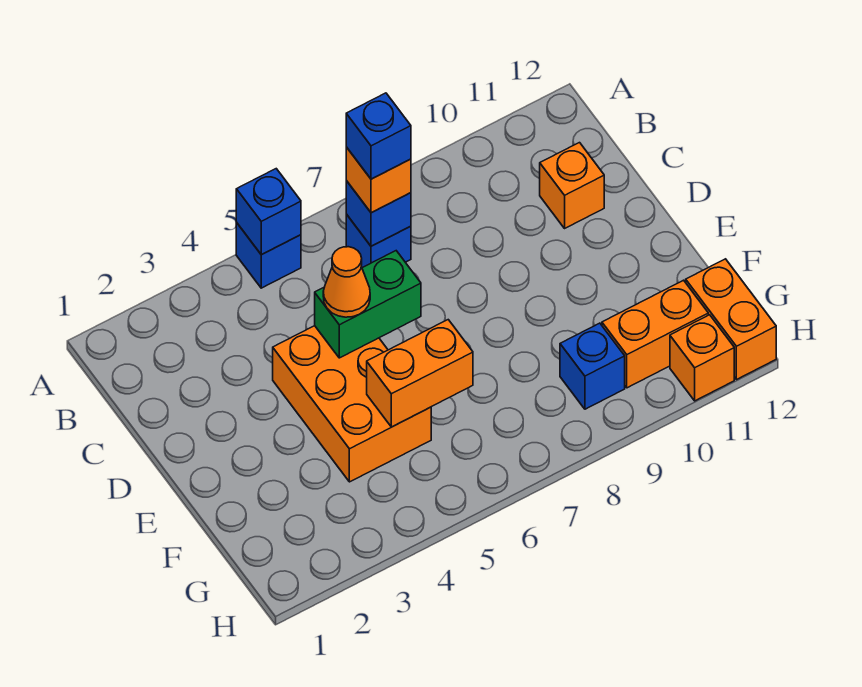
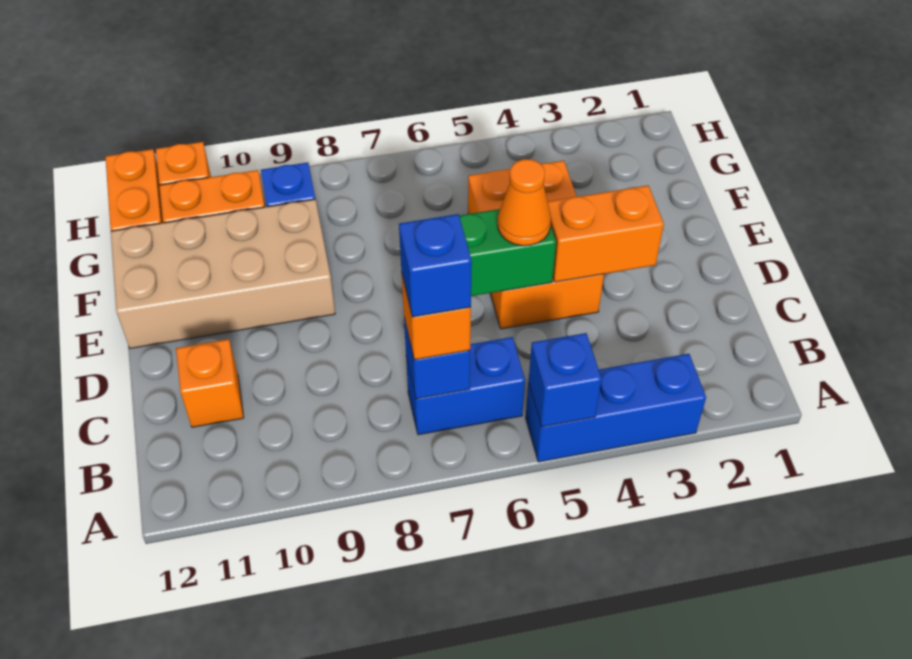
blue 1x1 brick [236,223,301,288] -> blue 1x3 brick [526,354,706,462]
blue 1x1 brick [346,214,411,268] -> blue 1x2 brick [406,337,525,435]
none -> tan 2x4 brick [111,199,335,348]
orange 1x2 brick [367,320,473,427] -> orange 1x2 brick moved to [548,186,664,282]

